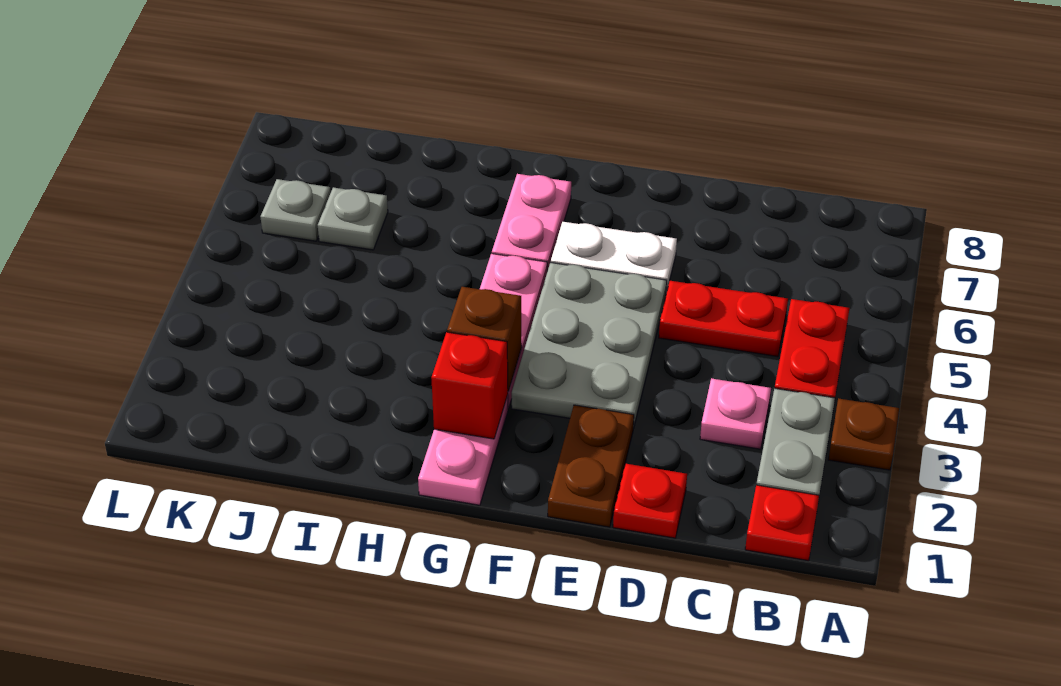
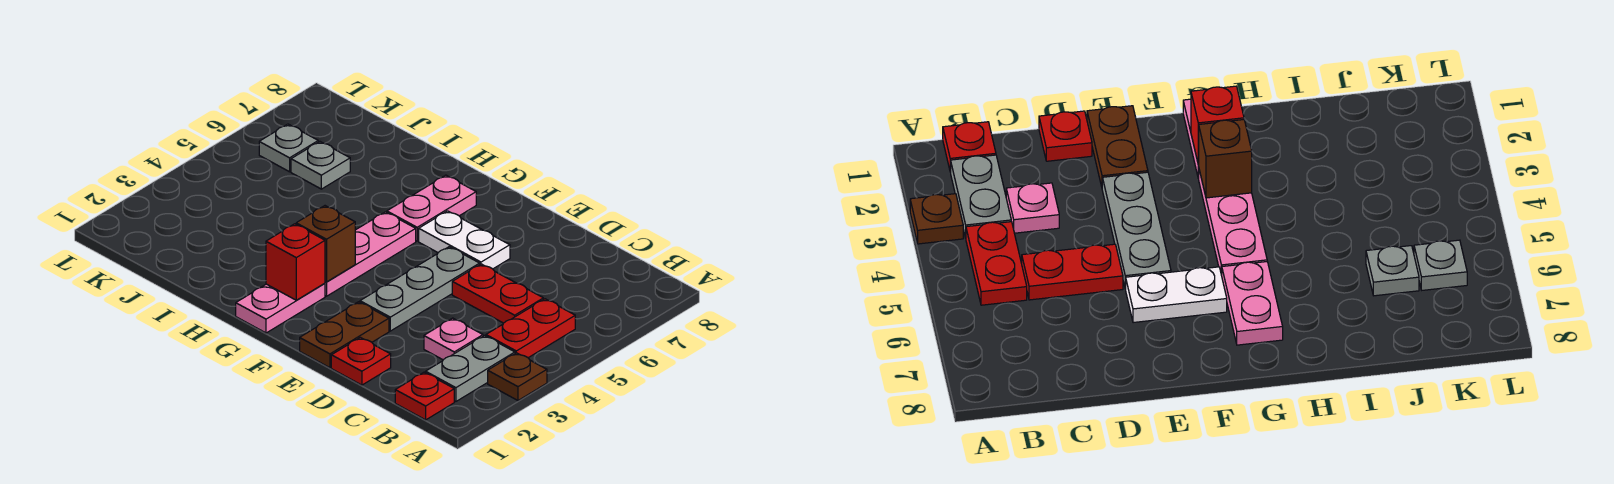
grey 2x3 plate [512,262,667,428] -> grey 1x3 plate [360,247,480,331]

